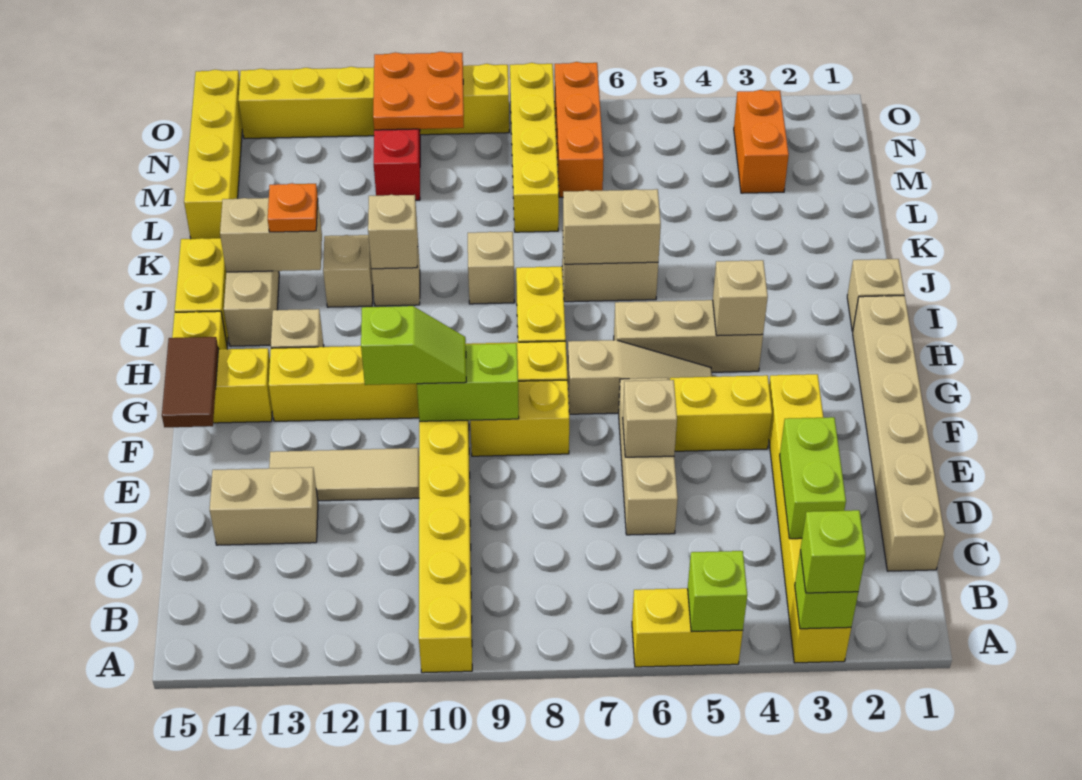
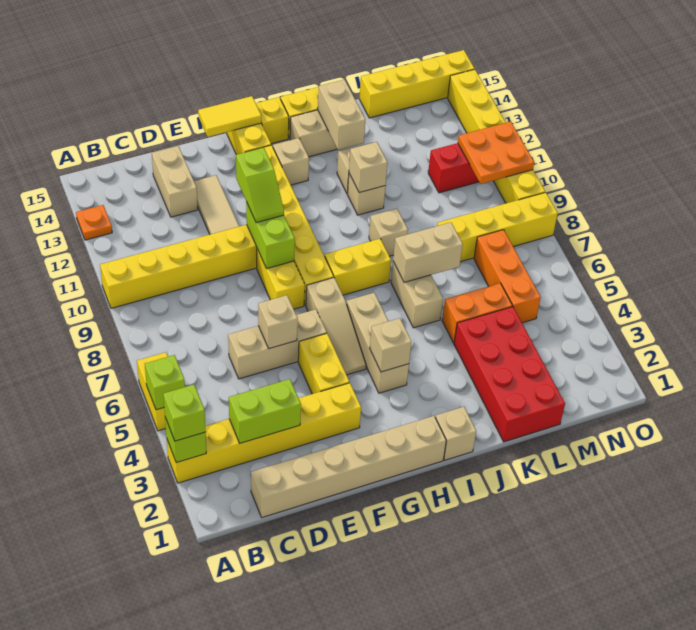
brown 1x2 tile [162,337,218,427] -> yellow 1x2 tile [198,96,261,137]
tan 1x2 brick [563,189,661,264] -> tan 1x2 brick turned to [393,222,463,282]
orange 1x1 plate [268,183,318,232] -> orange 1x1 plate moved to [76,205,112,240]
none -> red 2x4 brick [454,307,565,442]
orange 1x2 brick [734,90,789,193] -> orange 1x2 brick moved to [442,283,512,343]
orange 1x3 brick [554,62,604,197] -> orange 1x3 brick turned to [474,230,541,323]

